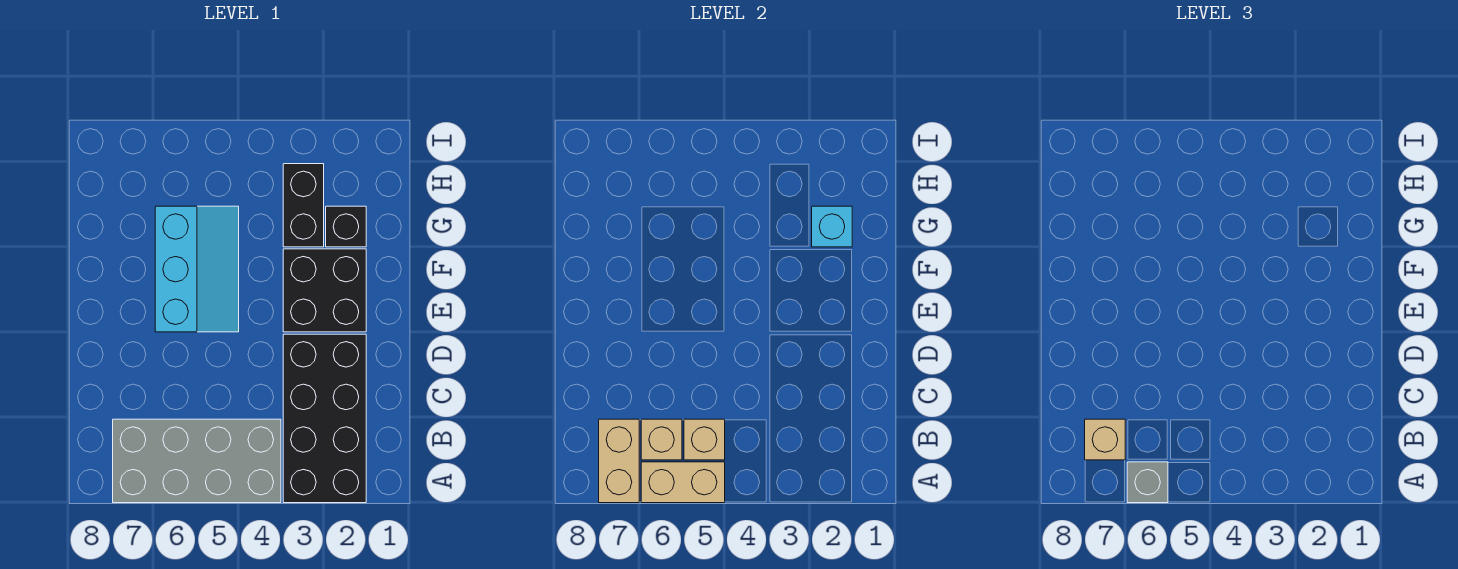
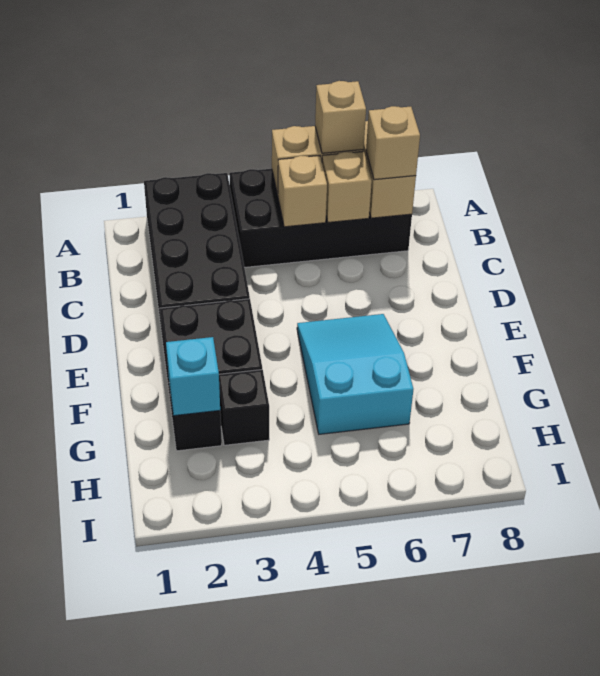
grey 2x4 brick [113,419,281,503] -> black 2x4 brick [229,169,412,267]
grey 1x1 brick [1127,462,1168,503] -> tan 1x1 brick [315,81,366,153]
cyan 2x3 slope [155,206,239,332] -> cyan 2x3 slope turned to [297,314,413,434]
black 1x2 brick [283,164,324,247] -> black 1x1 brick [219,370,269,445]

